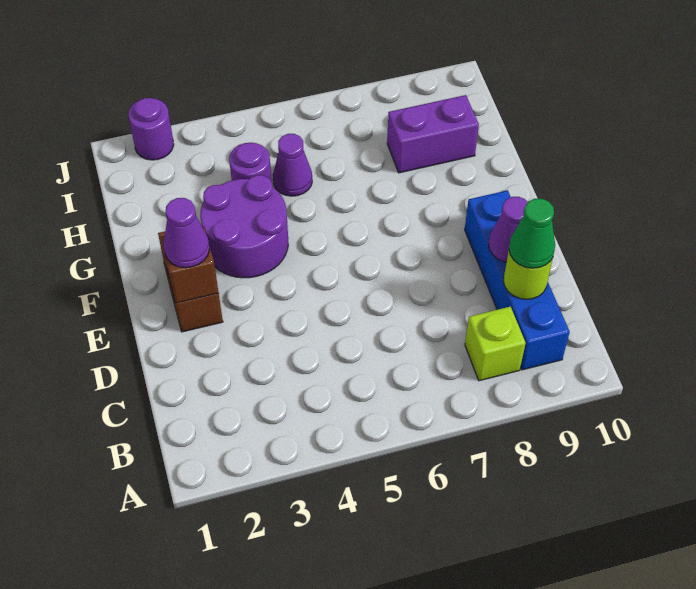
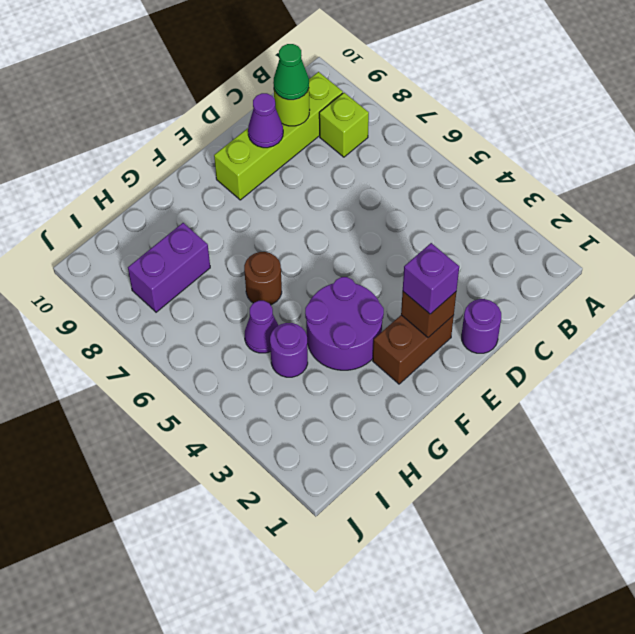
blue 1x4 brick [465,190,570,370] -> lime 1x4 brick [214,72,343,200]
purple 1x1 cone [164,198,210,268] -> purple 1x1 brick [403,243,459,314]
none -> brown 1x1 round brick [244,252,282,305]
purple 1x2 brick [387,95,479,173] -> purple 1x2 brick turned to [128,223,210,312]
purple 1x1 round brick [128,98,174,160] -> purple 1x1 round brick moved to [462,299,501,353]

